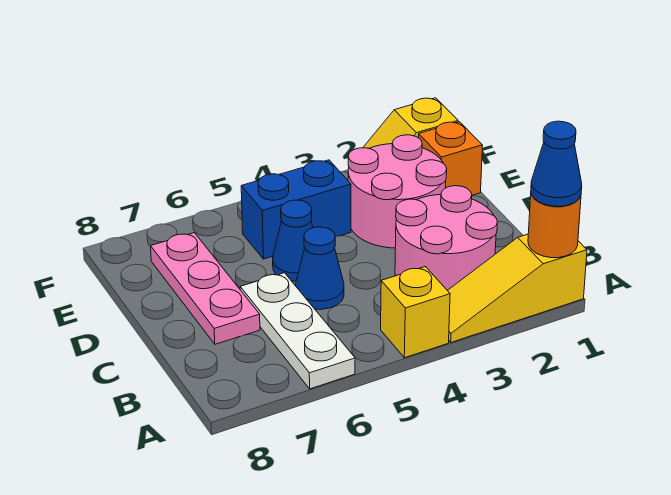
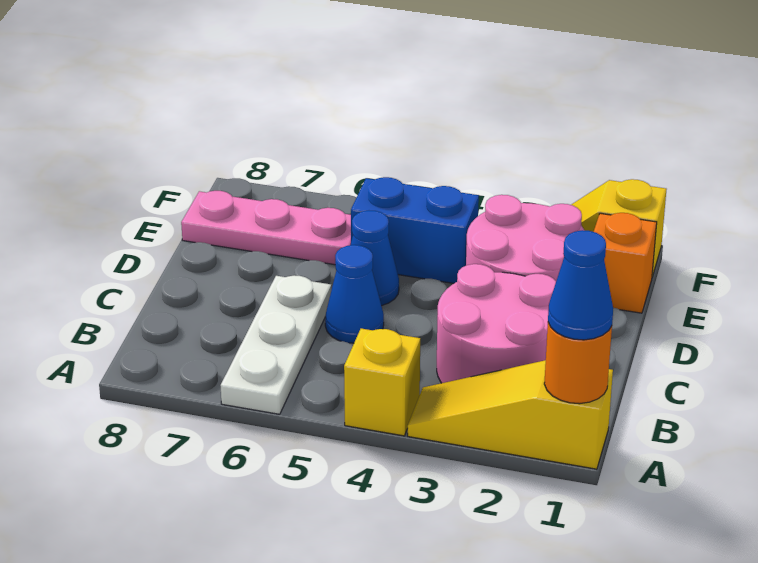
pink 1x3 plate [151,233,260,344] -> pink 1x3 plate turned to [181,191,351,265]

